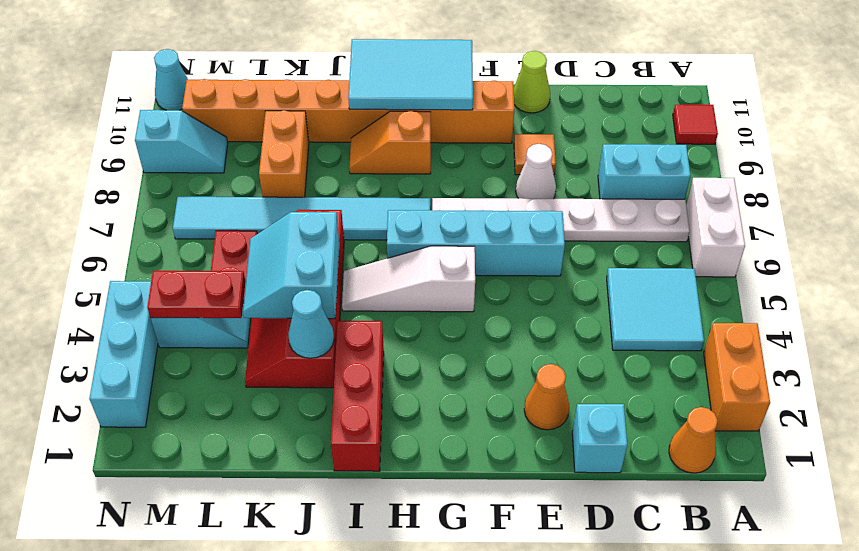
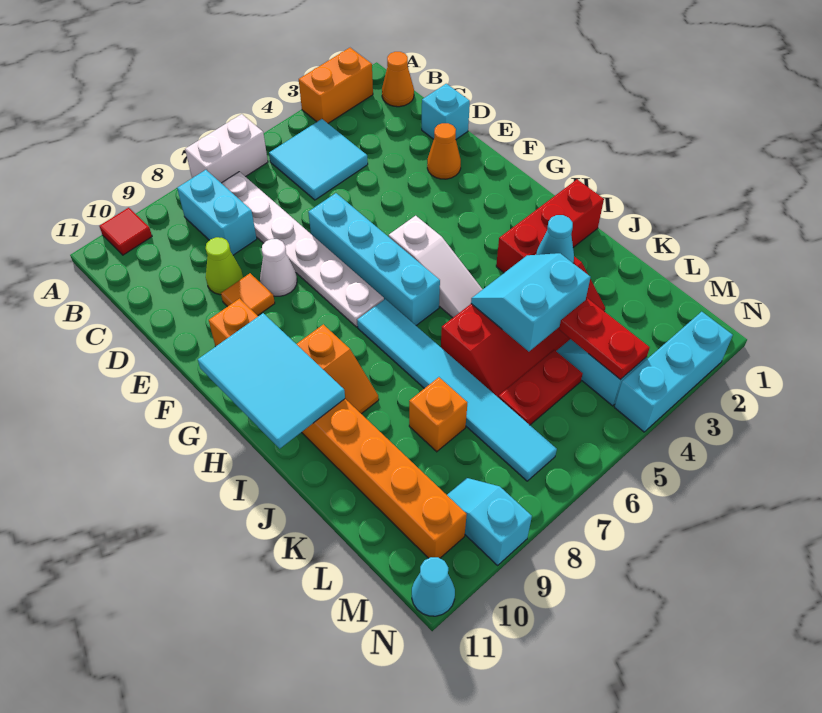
lime 1x1 cone [514,51,550,113] -> lime 1x1 cone moved to [206,237,243,295]
cyan 2x2 slope [243,212,339,319] -> cyan 2x2 slope turned to [471,253,590,352]
orange 1x2 brick [259,110,309,197] -> orange 1x1 brick [409,377,467,452]

